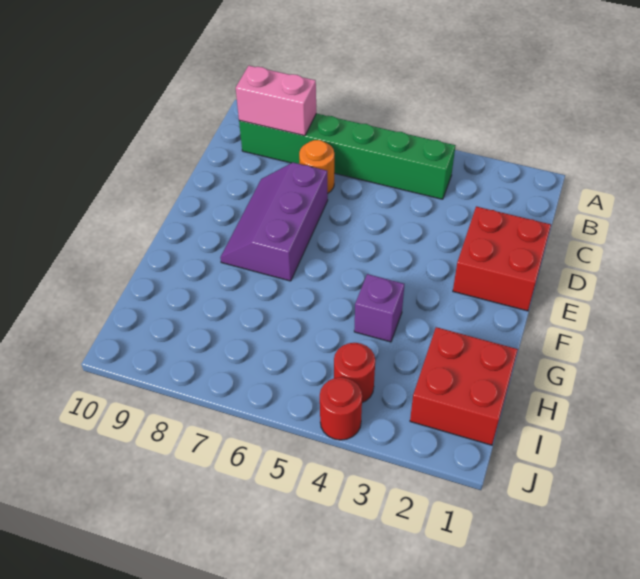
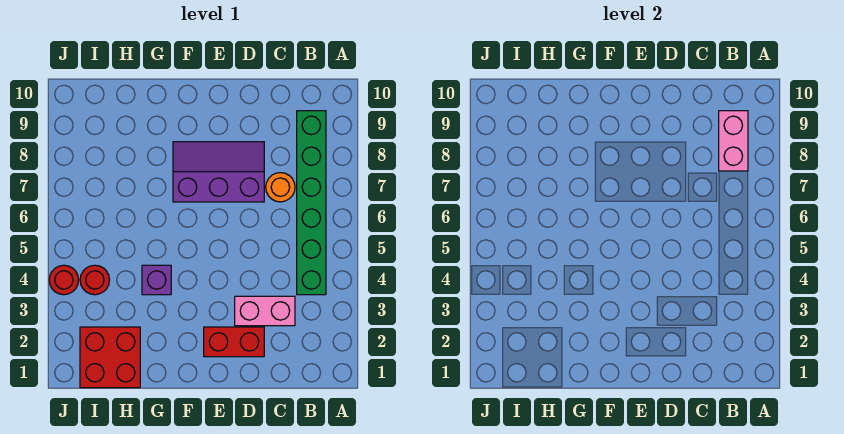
none -> pink 1x2 brick [235,296,295,326]
red 2x2 brick [453,206,551,311] -> red 1x2 brick [204,327,264,357]

